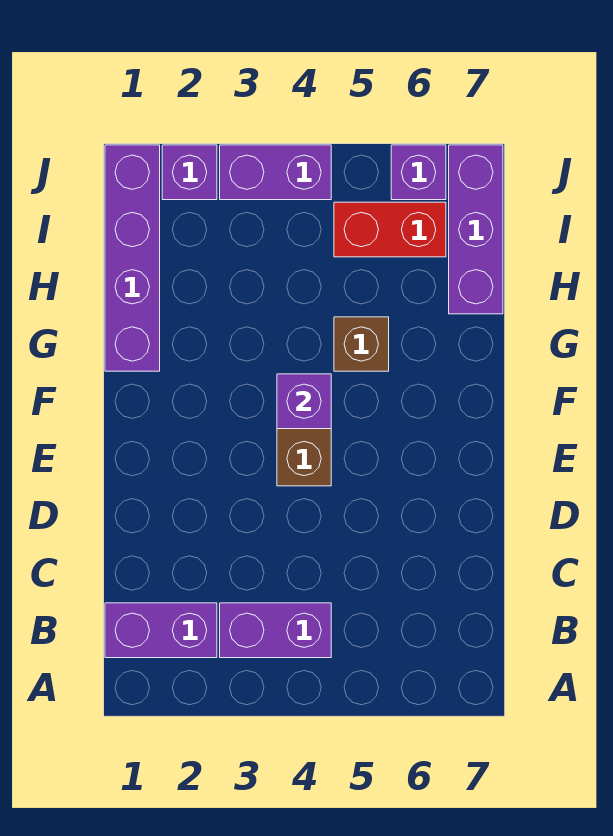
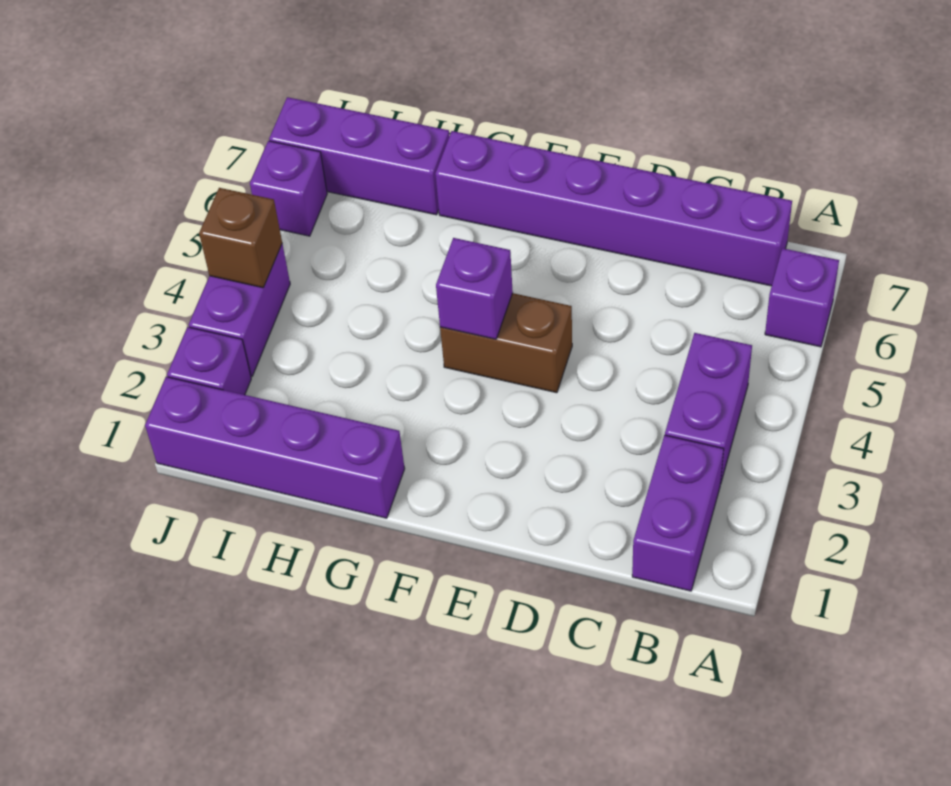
none -> purple 1x1 brick [765,248,839,347]
none -> purple 1x6 brick [435,131,792,286]
brown 1x1 brick [334,317,389,371] -> brown 1x1 brick moved to [199,188,282,288]
red 1x2 brick [334,202,446,257] -> none

